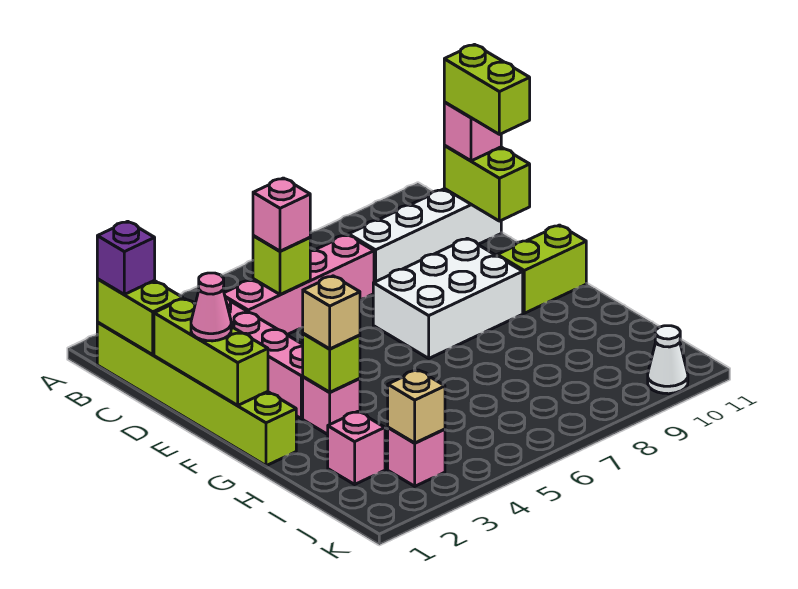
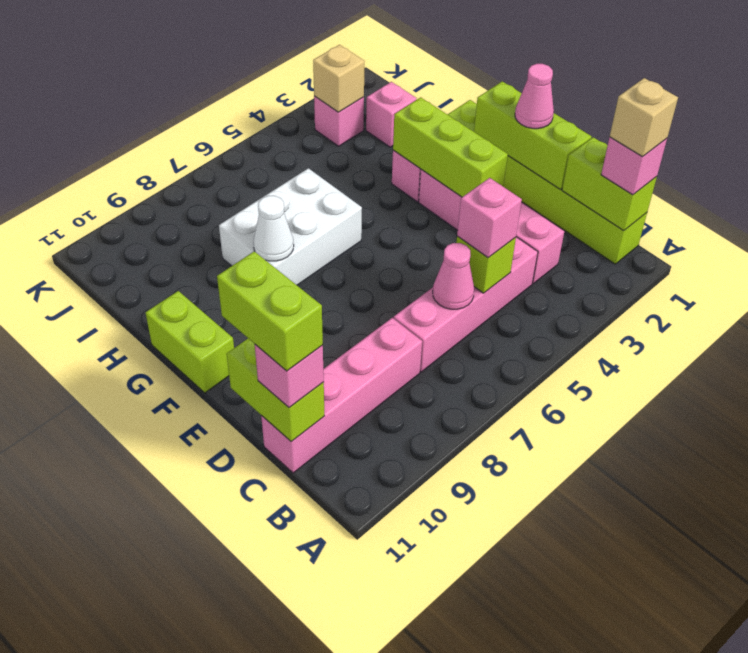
purple 1x1 brick [97,221,155,294] -> pink 1x1 brick [601,137,667,195]
none -> pink 1x1 cone [433,243,474,309]
white 1x4 brick [349,189,501,282] -> pink 1x4 brick [261,318,422,473]
white 2x3 brick [373,238,523,358] -> white 2x3 brick moved to [219,168,362,285]
lime 1x2 brick [497,225,586,313] -> lime 1x2 brick turned to [146,291,234,393]
lime 1x1 brick [303,333,360,392] -> lime 1x3 brick [393,97,508,197]
tan 1x1 brick [303,276,360,349] -> tan 1x1 brick moved to [610,78,678,157]
white 1x1 cone [648,326,688,394] -> white 1x1 cone moved to [253,196,294,261]

